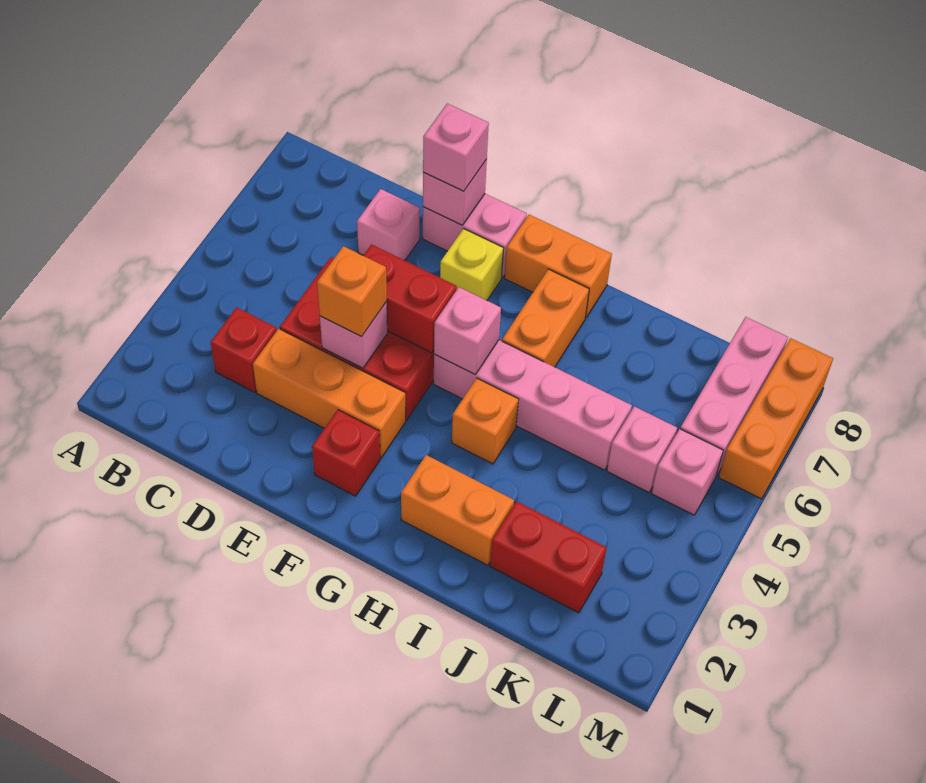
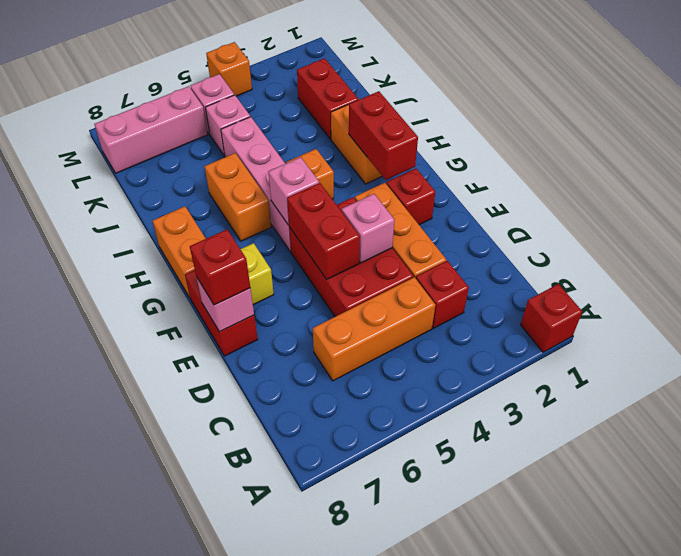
none -> red 1x1 brick [521,284,582,352]
pink 1x1 brick [357,189,420,260] -> none
orange 1x1 brick [317,246,387,337] -> orange 1x1 brick moved to [206,42,252,96]
pink 1x2 brick [423,194,527,278] -> red 1x2 brick [185,270,258,356]
pink 1x1 brick [423,104,489,191] -> red 1x1 brick [190,230,250,305]
none -> red 1x2 brick [349,91,418,180]
orange 1x2 brick [502,269,589,367] -> orange 1x2 brick turned to [205,153,271,241]
orange 1x3 brick [719,338,833,499] -> orange 1x3 brick moved to [313,277,435,381]

